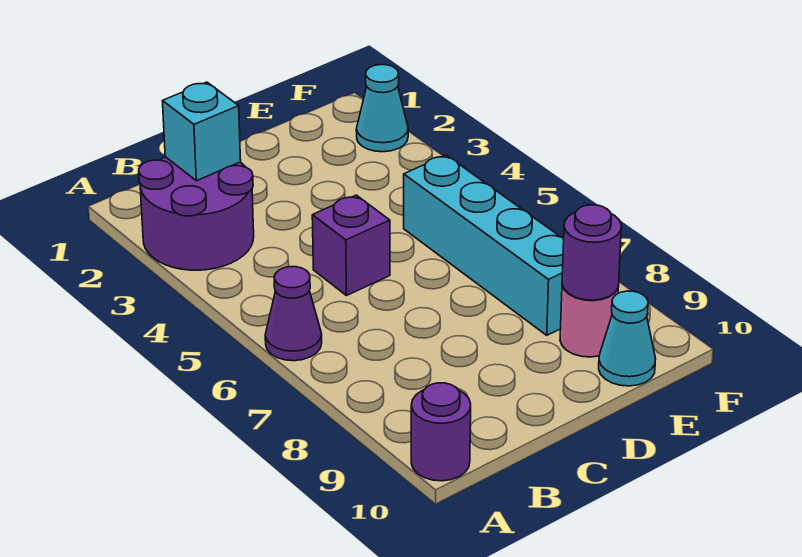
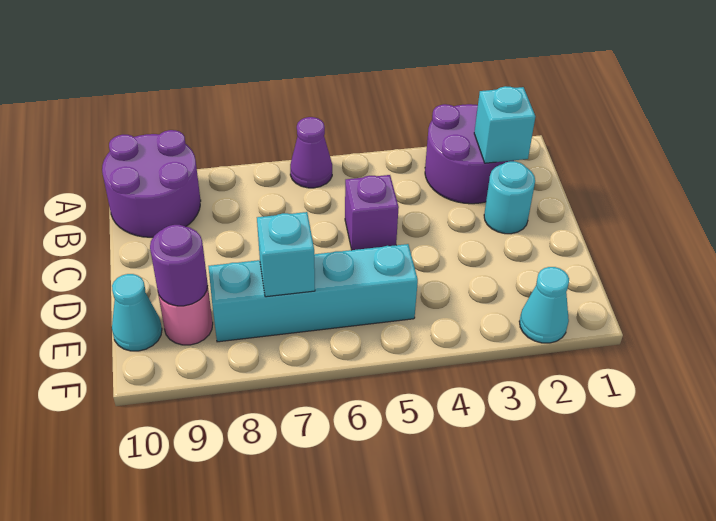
purple 1x1 round brick [411,383,471,481] -> purple 2x2 round brick [102,130,201,237]
none -> cyan 1x1 round brick [484,161,535,234]
none -> cyan 1x1 brick [257,212,315,297]

